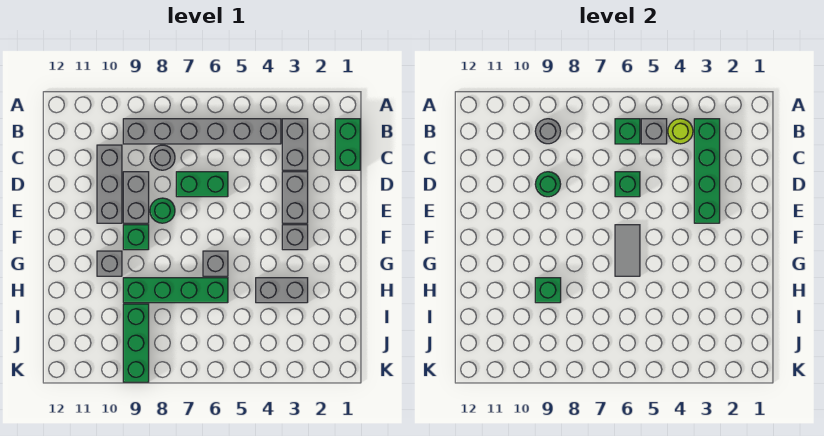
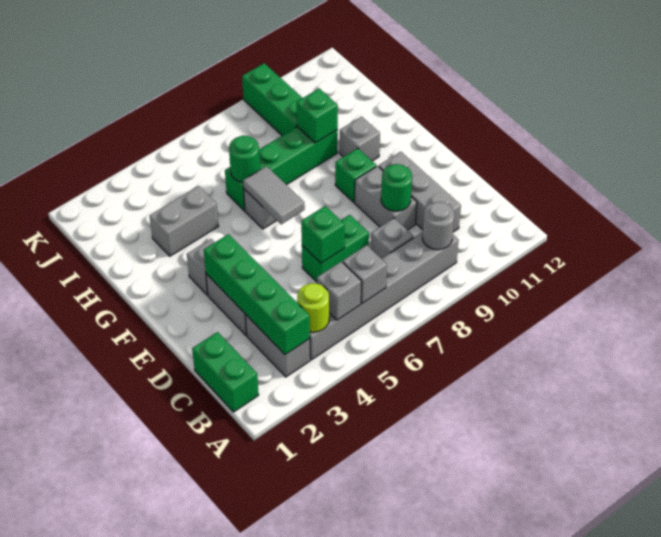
green 1x1 brick [615,119,640,144] -> grey 1x1 brick [343,245,387,303]
grey 1x1 round brick [150,145,175,170] -> grey 1x1 brick [371,218,414,259]
green 1x1 round brick [150,198,175,223] -> green 1x1 round brick moved to [229,136,260,182]

